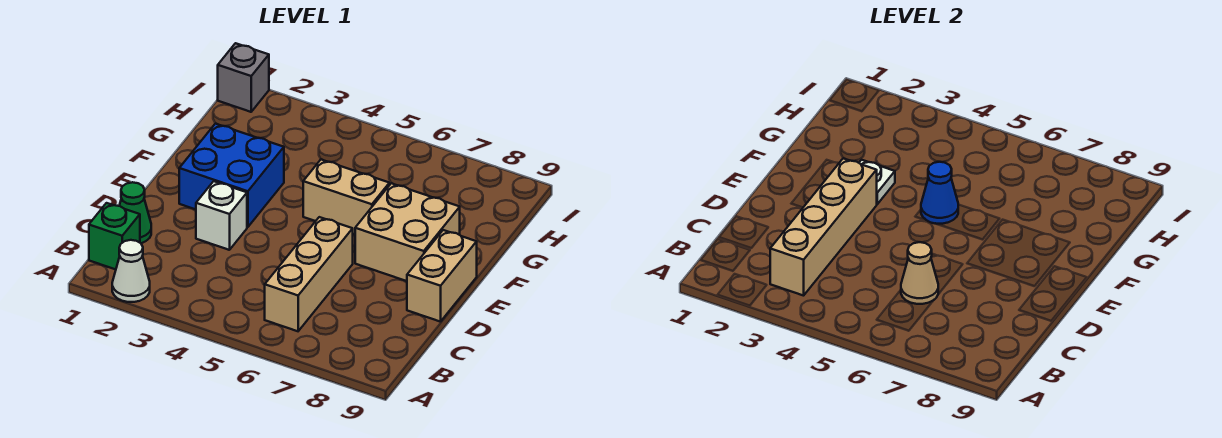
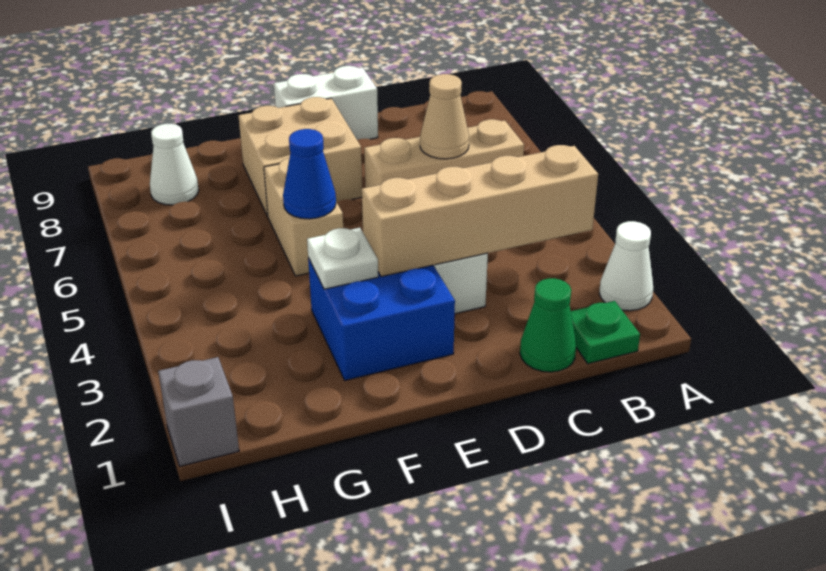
green 1x1 brick [89,203,140,269] -> green 1x1 plate [571,301,640,364]
tan 1x2 brick [407,230,477,322] -> white 1x2 brick [274,66,378,140]
none -> white 1x1 cone [150,124,199,205]

